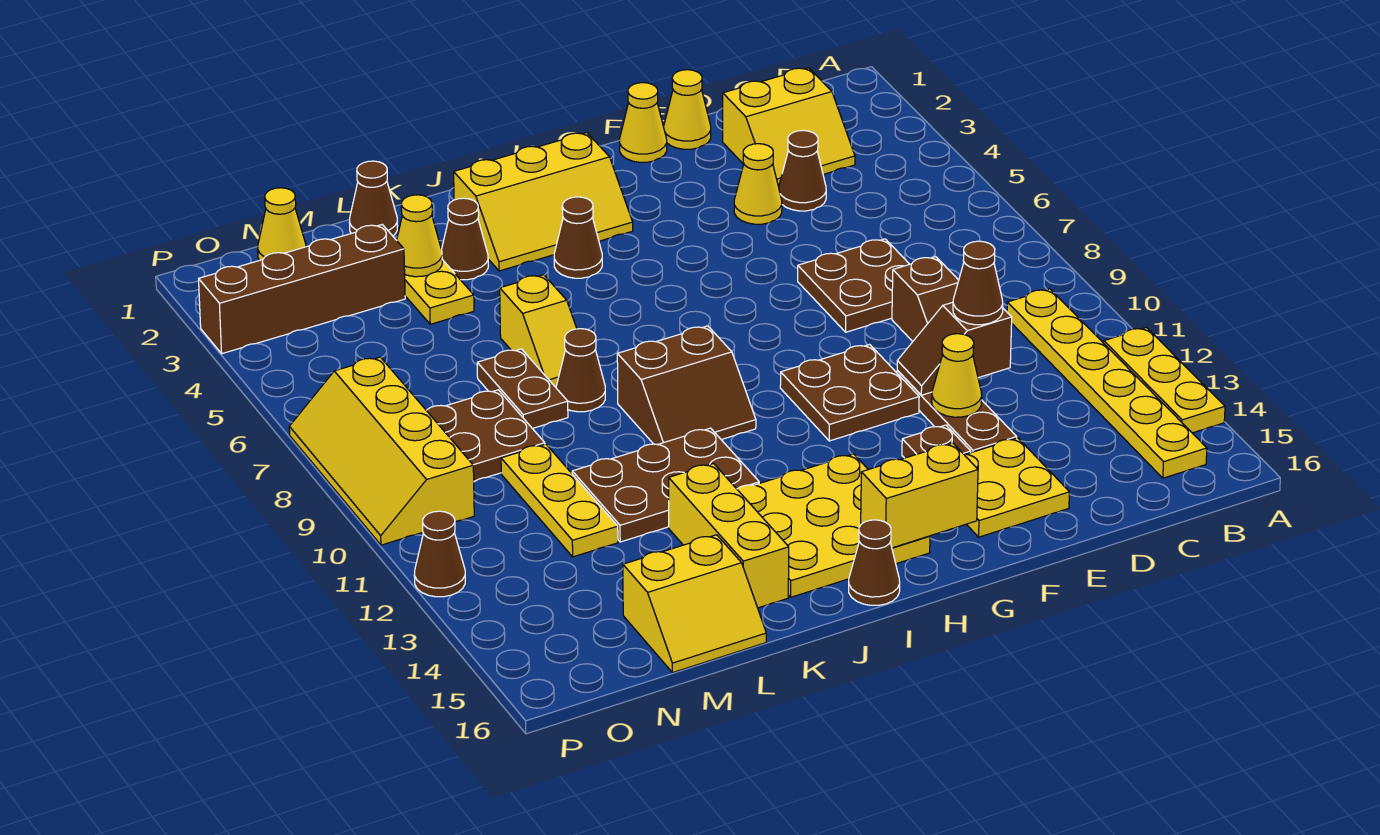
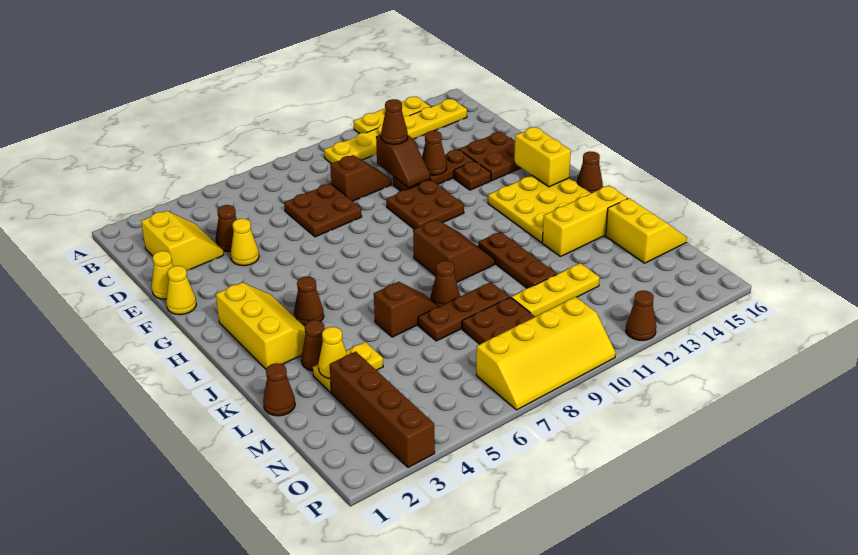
yellow 1x1 cone [932,334,982,417] -> brown 1x1 cone [422,131,447,175]
yellow 2x2 plate [964,438,1069,537] -> brown 2x2 plate [459,132,521,181]
brown 2x3 plate [572,428,759,542] -> brown 1x3 plate [478,232,556,288]
yellow 1x2 slope [500,275,577,387] -> brown 1x2 slope [374,282,439,337]
brown 1x2 plate [477,349,568,429] -> brown 1x3 plate [418,282,509,341]
yellow 1x1 cone [258,188,306,260] -> none

